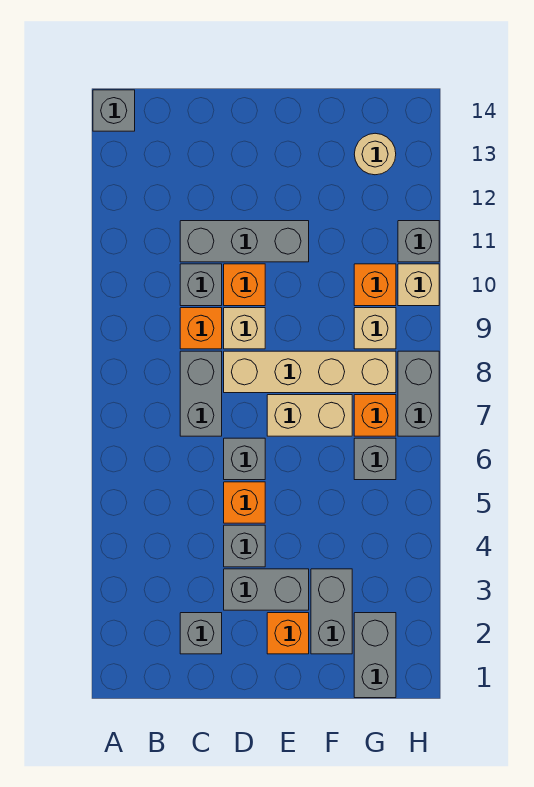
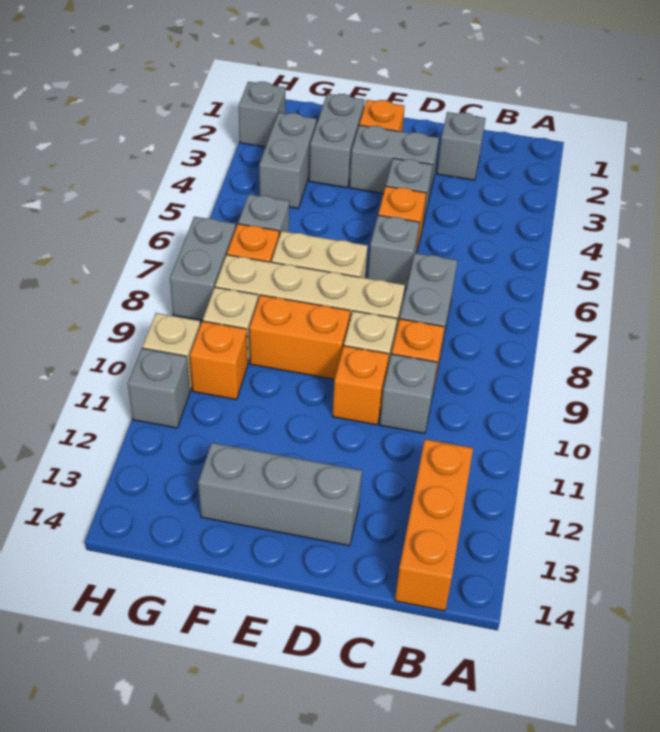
grey 1x1 brick [93,90,135,131] -> grey 1x1 brick moved to [239,82,285,147]
none -> orange 1x3 brick [395,439,473,611]
grey 1x3 brick [180,221,309,262] -> grey 1x3 brick moved to [198,443,362,546]
none -> orange 1x2 brick [249,295,350,379]
grey 1x2 brick [354,613,396,698] -> grey 1x2 brick moved to [259,113,317,208]
tan 1x1 round brick [354,133,396,175] -> none

